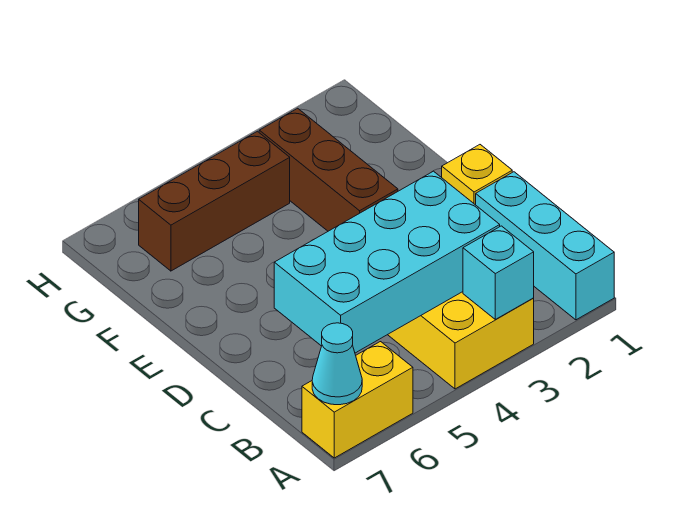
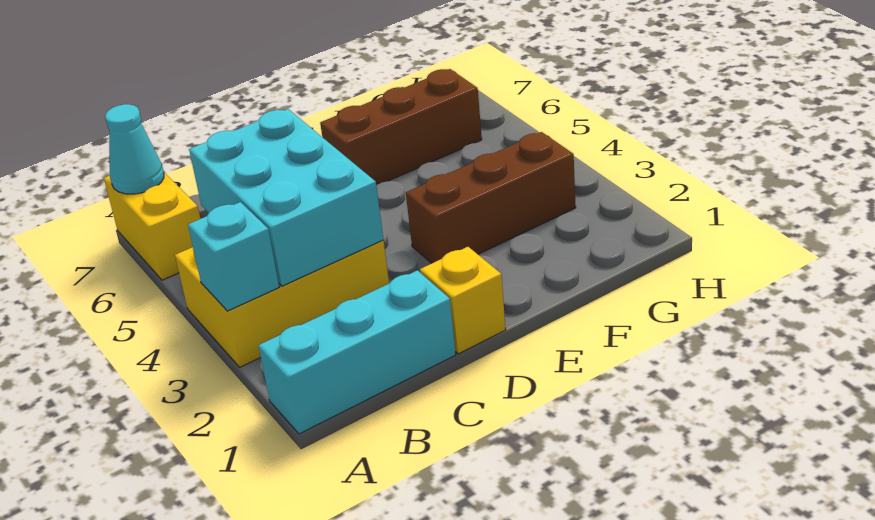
cyan 2x4 brick [274,171,500,353] -> cyan 2x3 brick [189,109,383,286]
brown 1x3 brick [139,131,290,271] -> brown 1x3 brick turned to [320,69,482,185]

